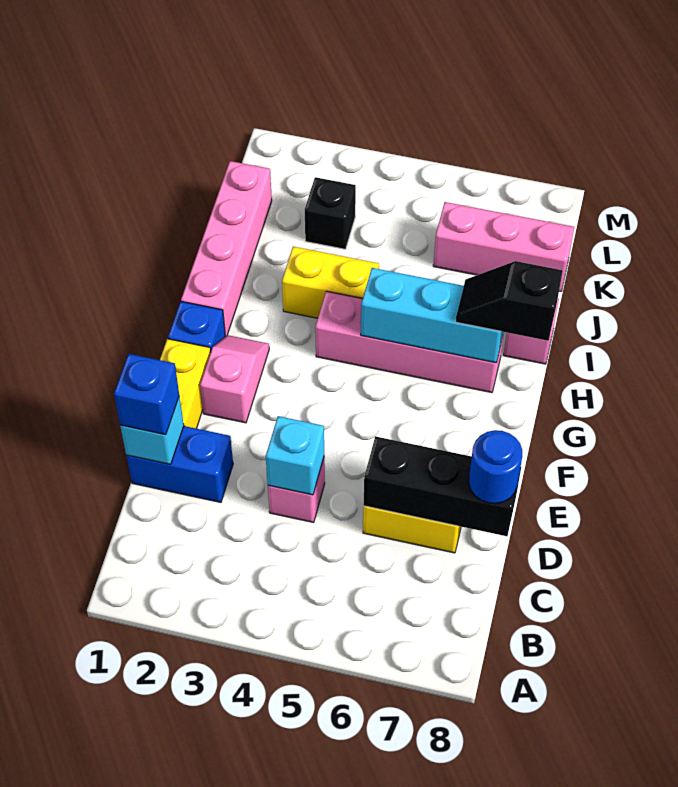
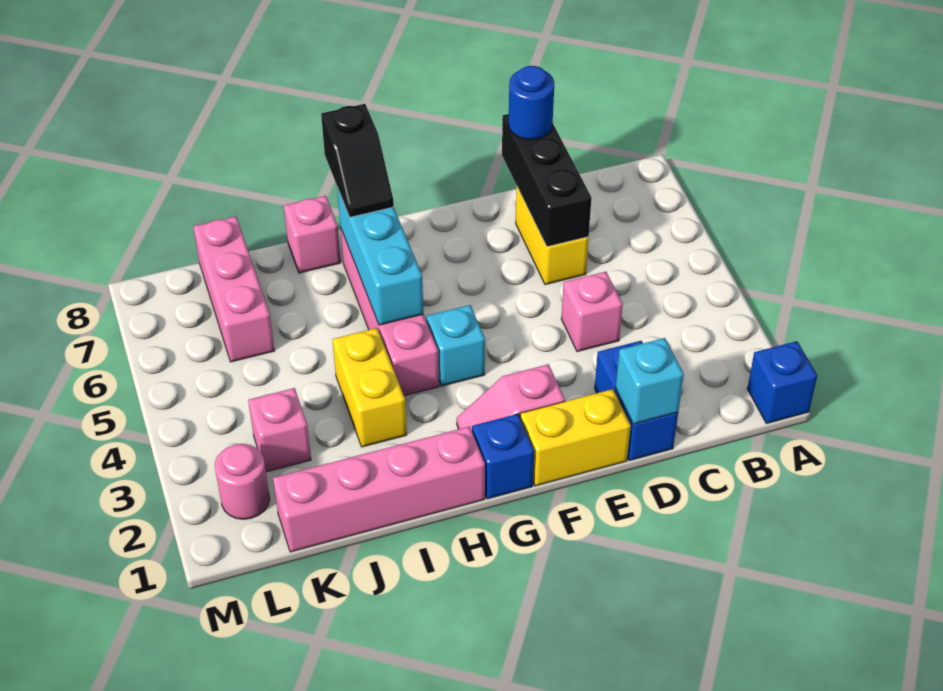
blue 1x1 brick [114,354,179,435] -> blue 1x1 brick moved to [747,341,817,424]
cyan 1x1 brick [266,416,324,495] -> cyan 1x1 brick moved to [426,305,485,386]
black 1x1 brick [305,177,356,249] -> pink 1x1 brick [248,388,311,472]
none -> pink 1x1 round brick [215,444,270,519]

